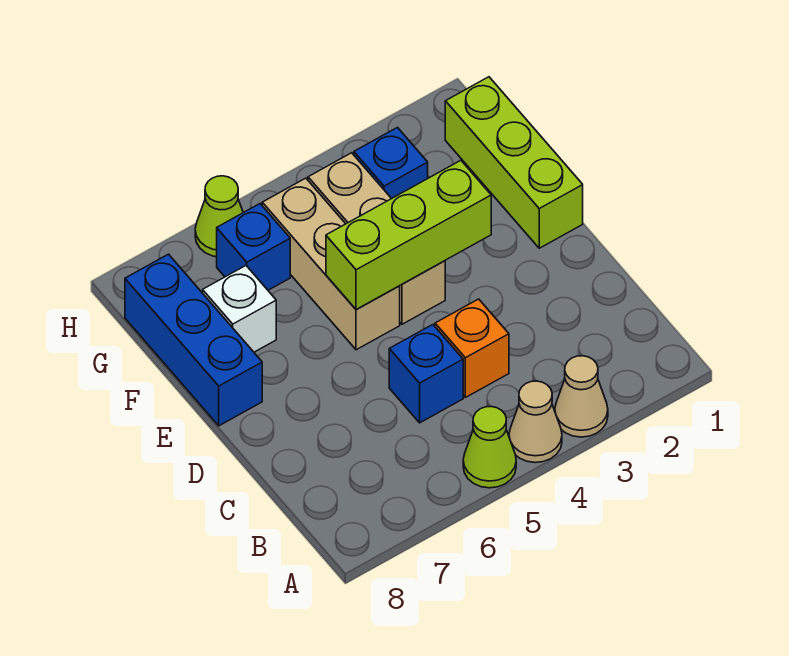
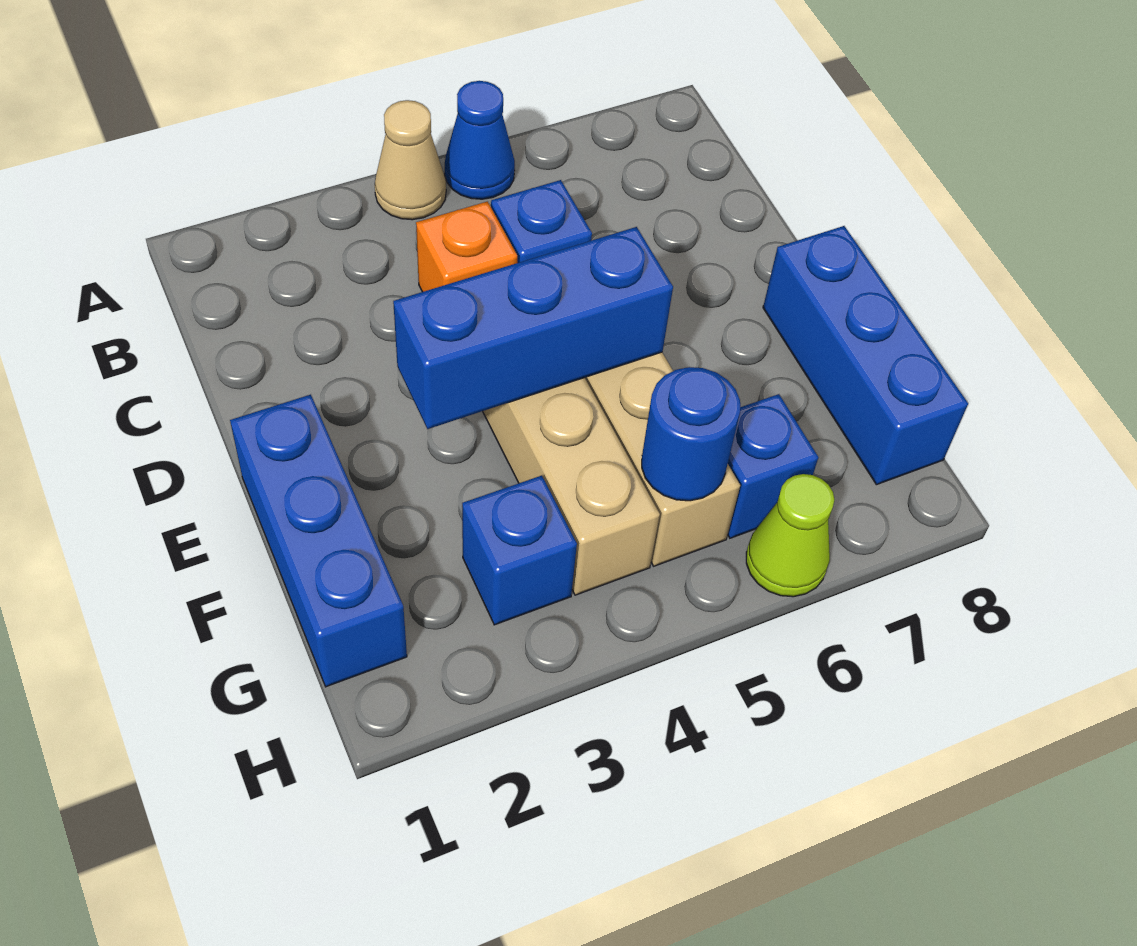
tan 1x1 cone [555,356,608,437] -> none
lime 1x1 cone [463,407,516,488] -> blue 1x1 cone [445,81,515,199]
lime 1x3 brick [445,77,583,248] -> blue 1x3 brick [230,395,407,687]
lime 1x3 brick [326,160,491,309] -> blue 1x3 brick [393,227,673,429]
white 1x1 brick [203,266,276,352] -> none
none -> blue 1x1 round brick [642,367,740,501]

